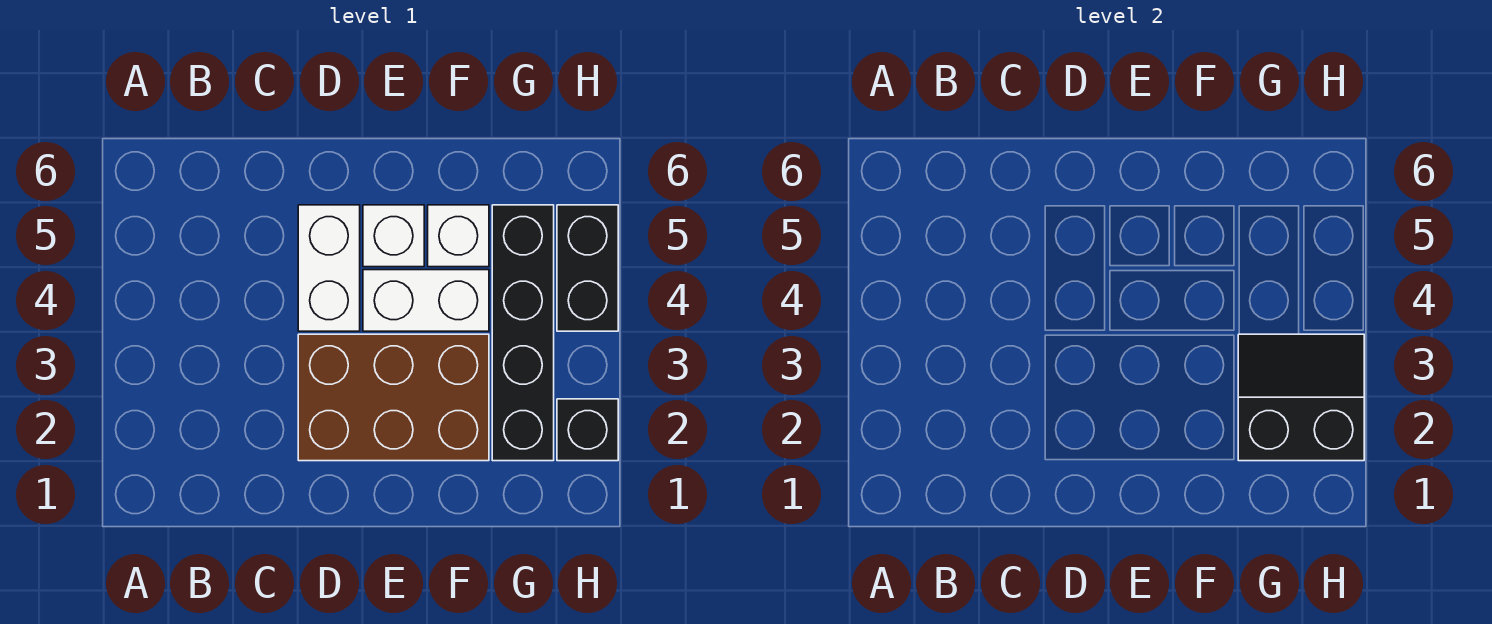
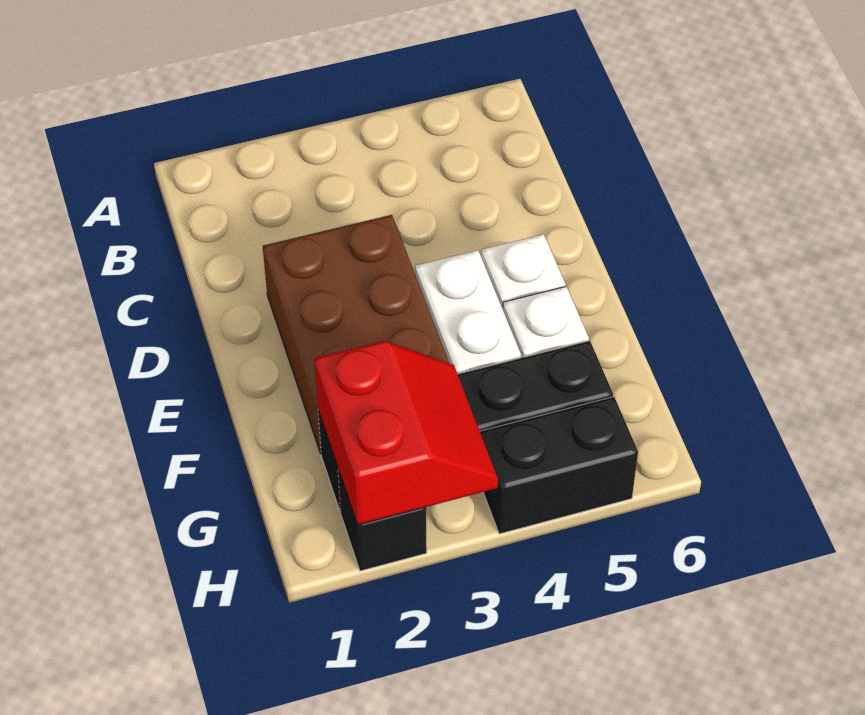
white 1x2 brick [298,205,360,331] -> none
black 2x2 slope [1238,334,1364,461] -> red 2x2 slope [314,341,498,525]

